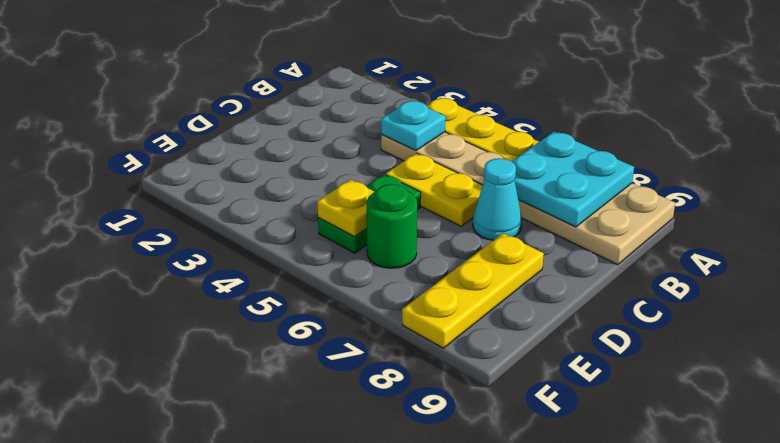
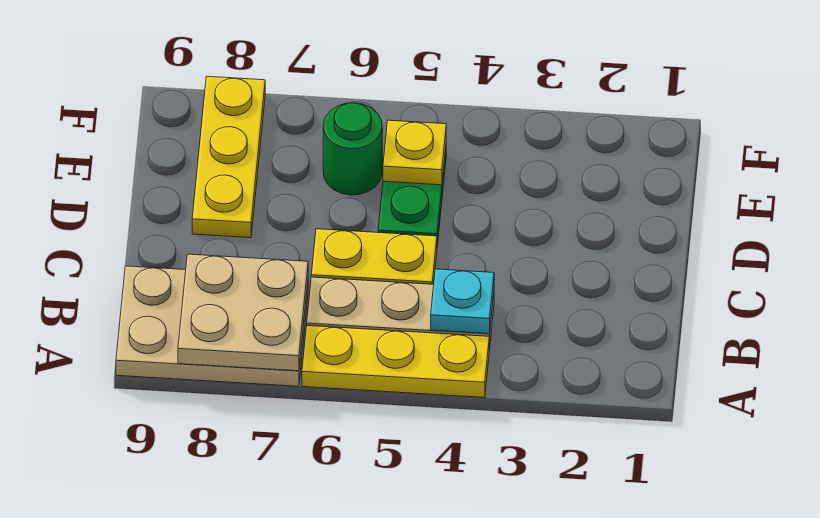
cyan 2x2 plate [512,132,634,227] -> tan 2x2 plate [178,254,308,371]
cyan 1x1 cone [473,158,522,240] -> none

